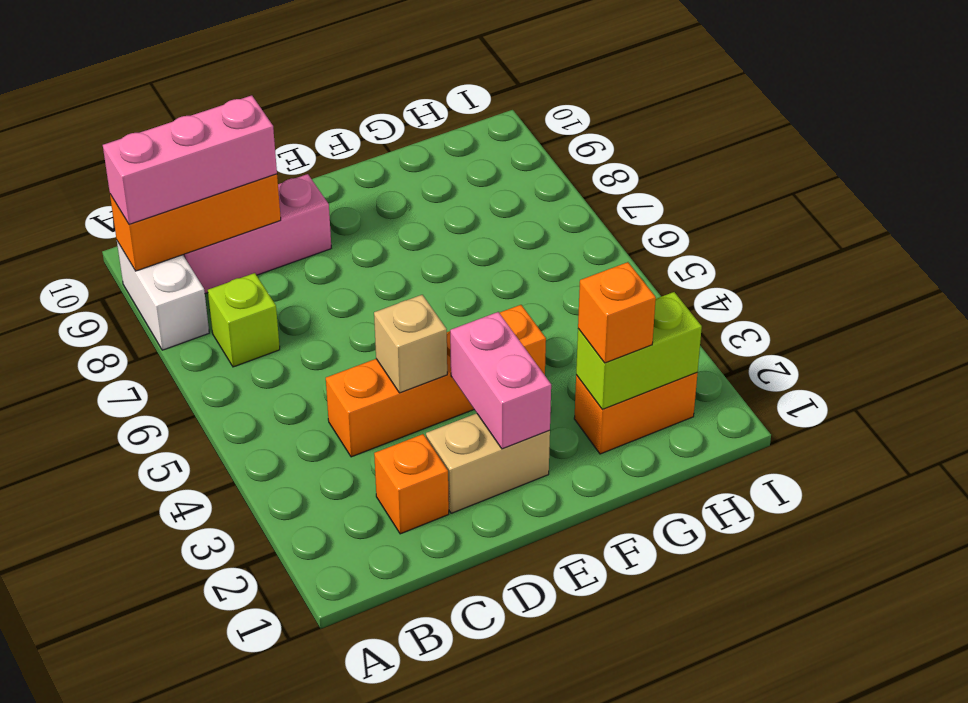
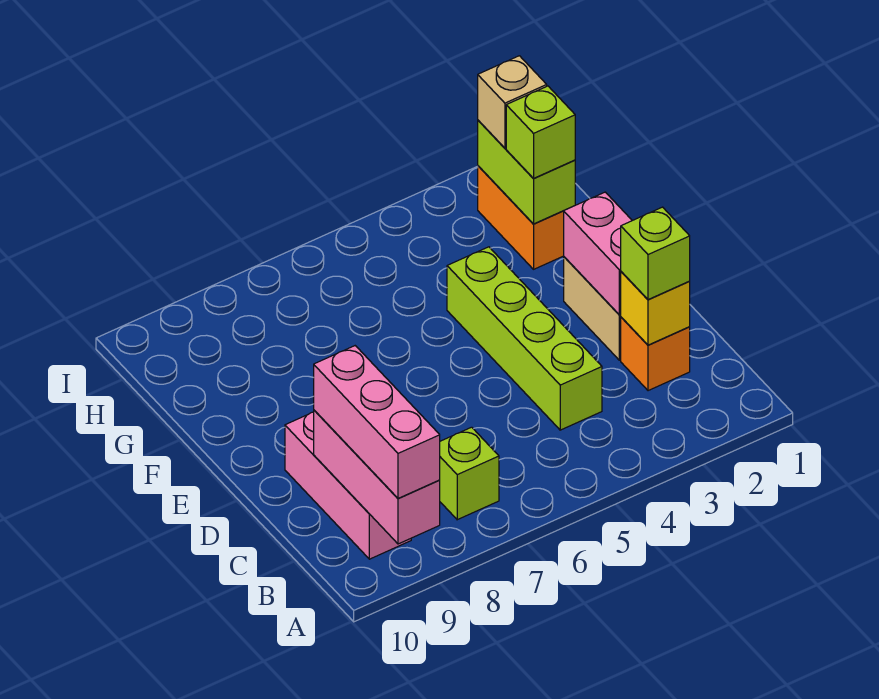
white 1x2 brick [117,241,209,350] -> none
orange 1x3 brick [110,174,281,271] -> pink 1x3 brick [314,410,440,544]
none -> yellow 1x1 brick [621,272,690,345]
none -> lime 1x1 brick [621,207,690,300]
orange 1x4 brick [326,305,546,457] -> lime 1x4 brick [447,247,602,430]
tan 1x1 brick [374,295,447,393] -> tan 1x1 brick moved to [478,56,547,148]
pink 1x2 brick [450,312,551,449] -> pink 1x2 brick turned to [564,192,632,315]
orange 1x1 brick [578,262,656,363] -> lime 1x1 brick [506,86,575,178]

